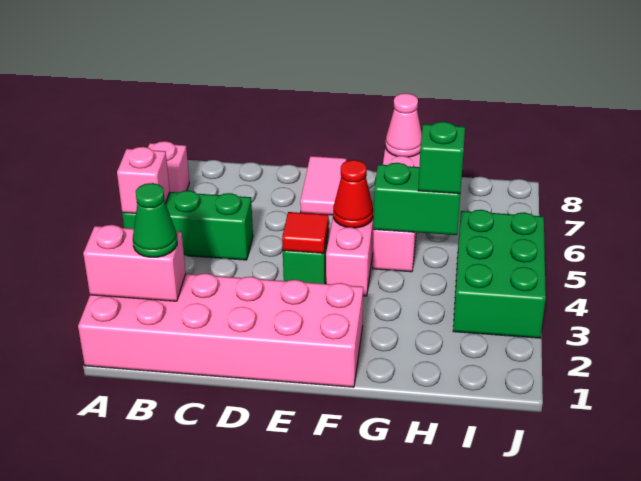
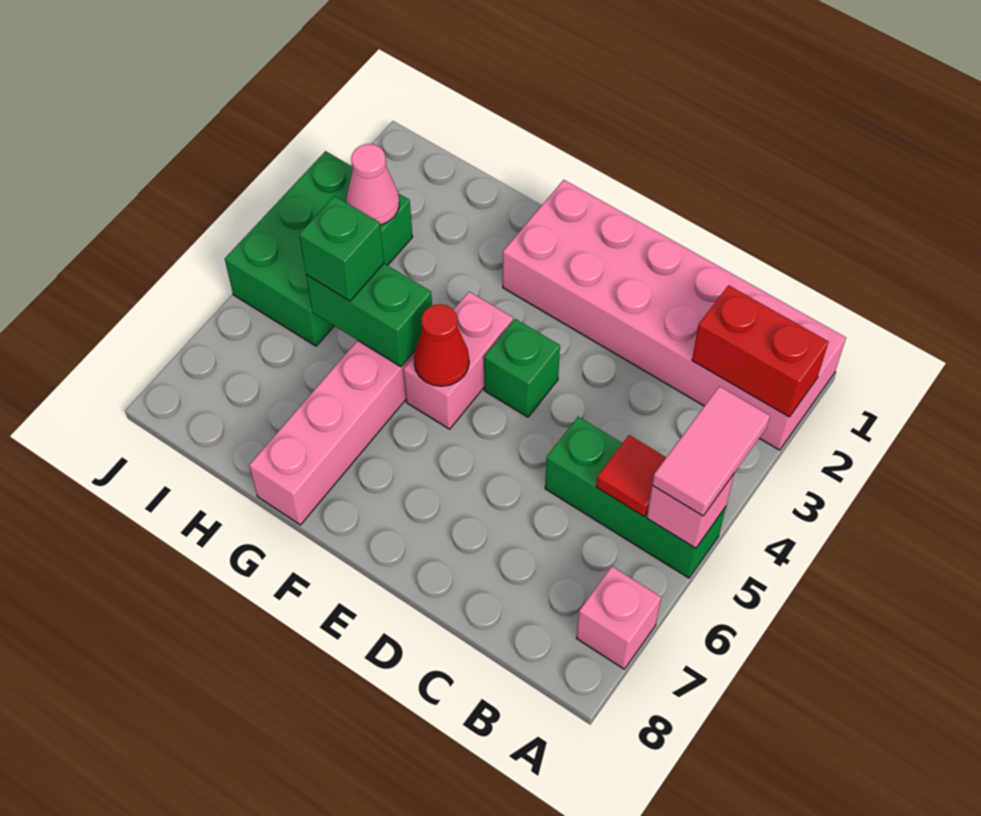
pink 1x2 brick [83,225,186,301] -> red 1x2 brick [692,285,828,417]
green 1x1 cone [133,183,177,257] -> none
red 1x1 tile [282,212,329,253] -> red 1x1 tile moved to [596,435,666,516]
pink 1x2 tile [300,156,346,215] -> pink 1x2 tile moved to [652,386,770,516]
pink 1x1 cone [385,93,422,157] -> pink 1x1 cone moved to [346,144,399,225]

